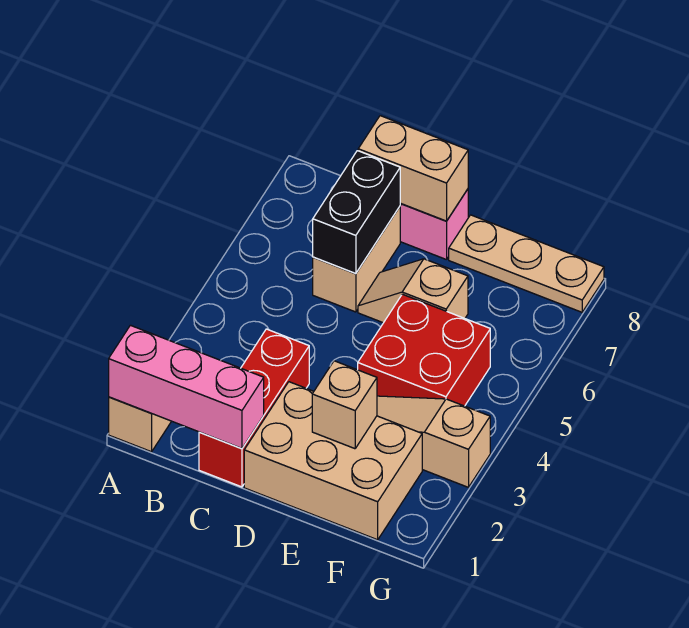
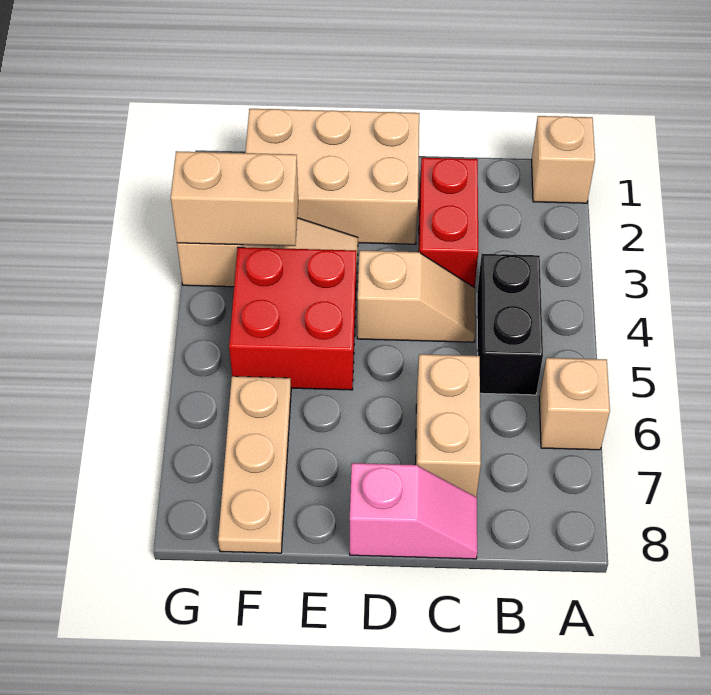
pink 1x3 brick [109,325,264,449] -> none
red 1x3 brick [199,329,309,487] -> red 1x2 brick [419,158,478,288]
black 1x2 brick [313,151,400,274] -> black 1x2 brick moved to [477,254,543,395]
tan 1x2 brick [358,116,468,221] -> tan 1x2 brick moved to [171,151,298,246]
tan 1x2 slope [358,259,468,323] -> tan 1x2 slope moved to [357,251,475,342]
tan 1x1 brick [312,361,377,449] -> tan 1x1 brick moved to [539,358,610,450]
tan 1x3 plate [449,215,604,312] -> tan 1x3 plate turned to [218,376,291,553]

